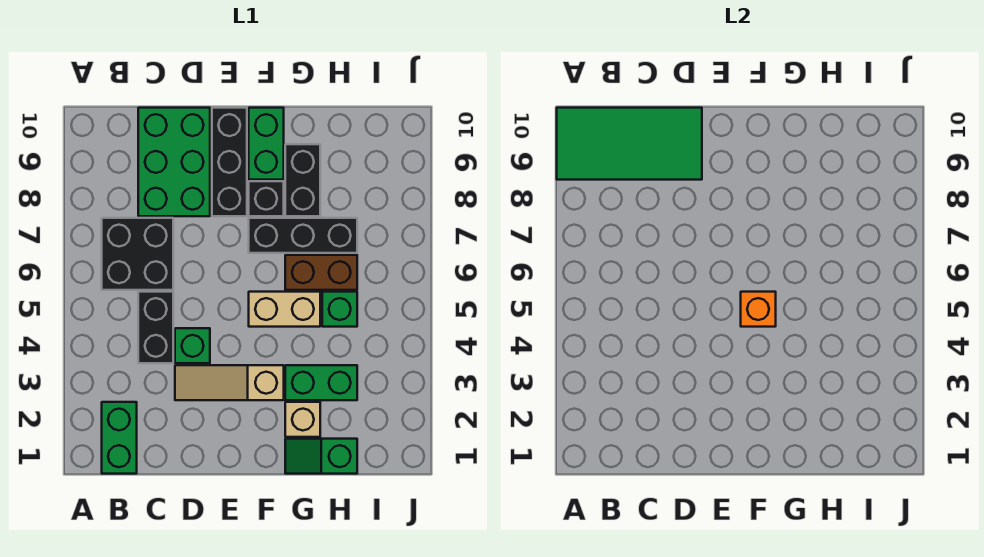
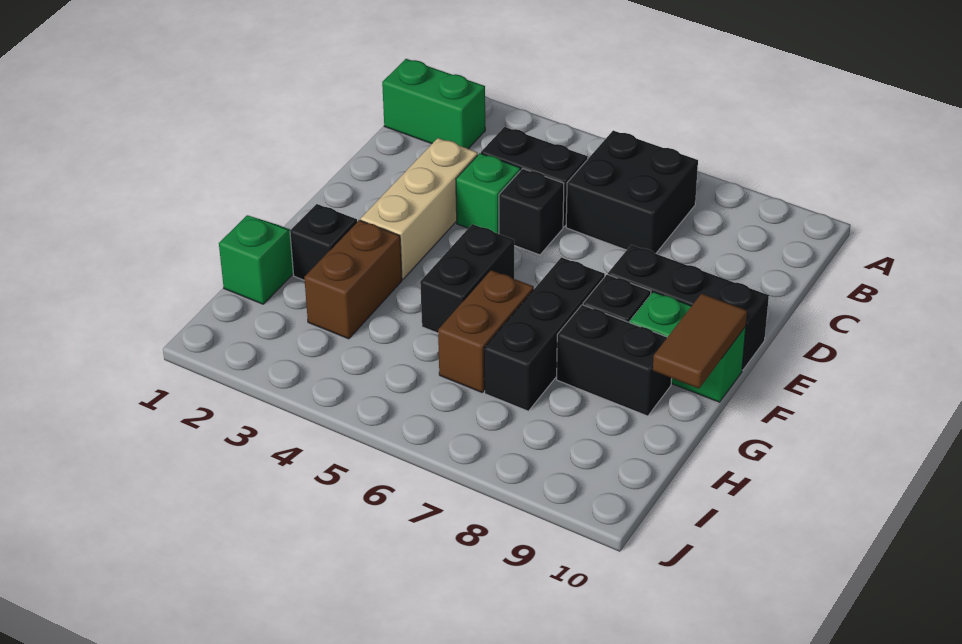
green 2x4 tile [557,108,702,180] -> none
green 2x3 brick [138,108,210,216] -> none
tan 1x3 slope [175,365,284,400] -> tan 1x3 brick [360,138,478,279]
none -> black 1x1 brick [499,169,564,255]
tan 1x2 brick [249,292,320,327] -> black 1x2 brick [420,224,514,333]
orange 1x1 brick [741,292,776,327] -> none
none -> brown 1x2 tile [653,294,747,388]
tan 1x1 brick [285,402,320,437] -> black 1x1 brick [290,204,357,280]
green 1x2 brick [285,365,357,400] -> brown 1x2 brick [304,220,402,339]
green 1x1 brick [322,292,357,327] -> none

